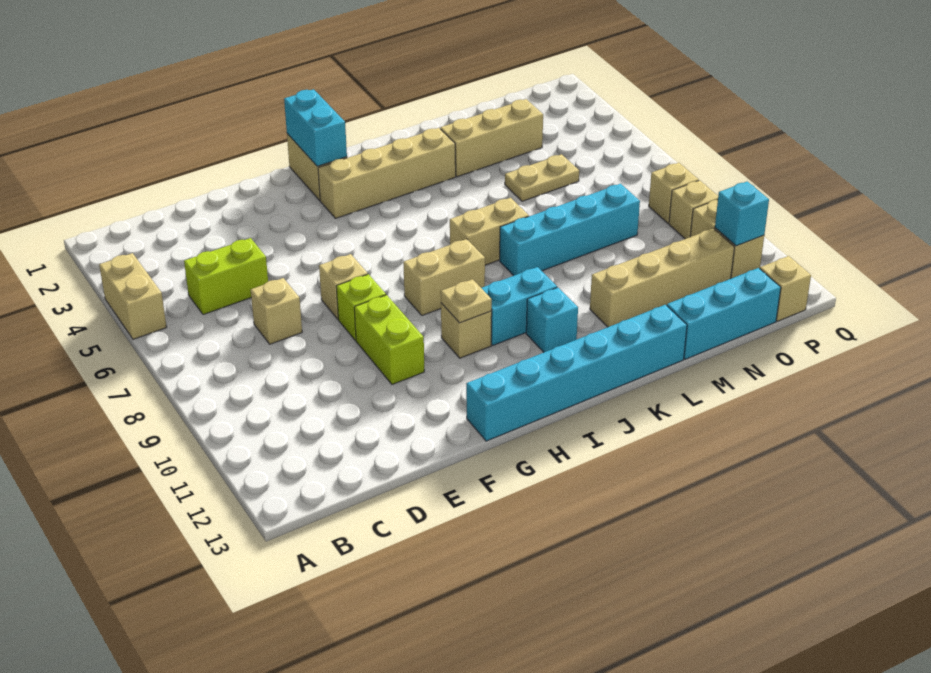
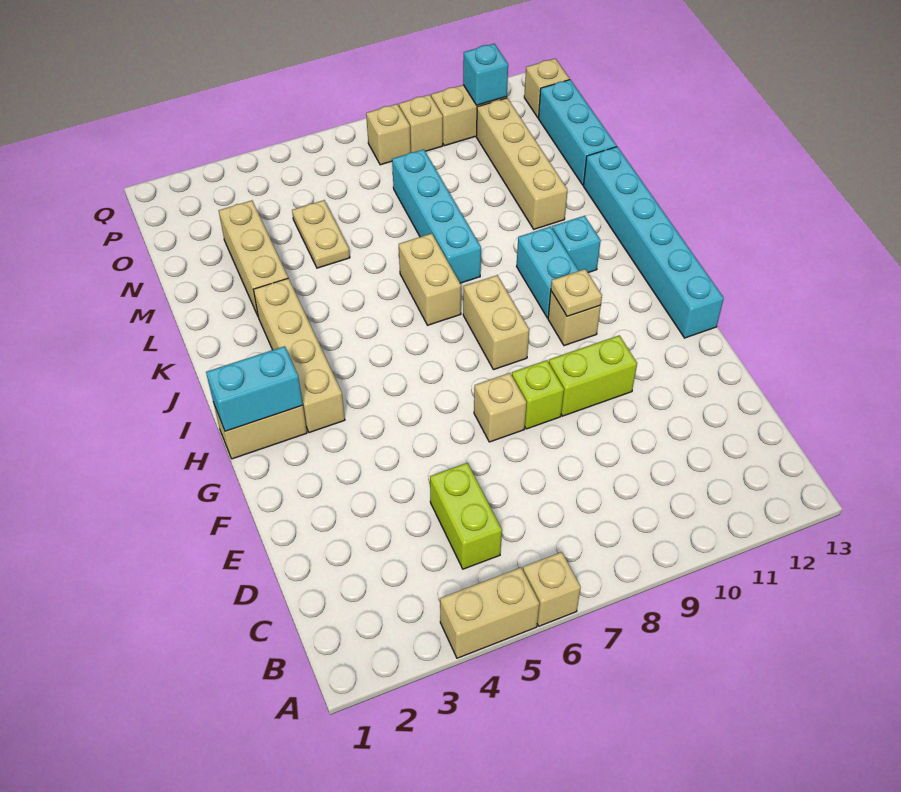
tan 1x1 brick [251,278,302,344] -> tan 1x1 brick moved to [523,552,581,626]

